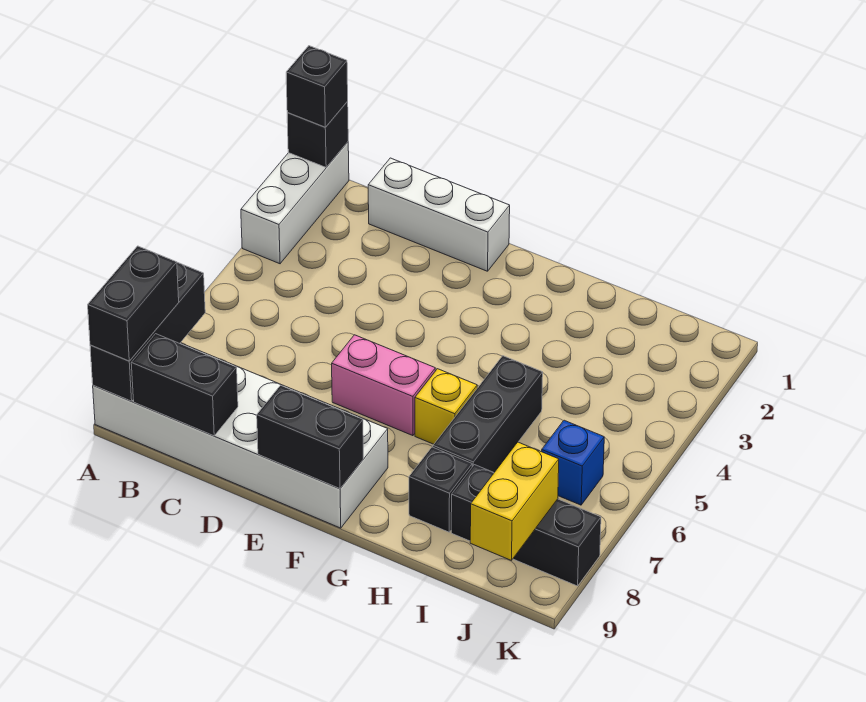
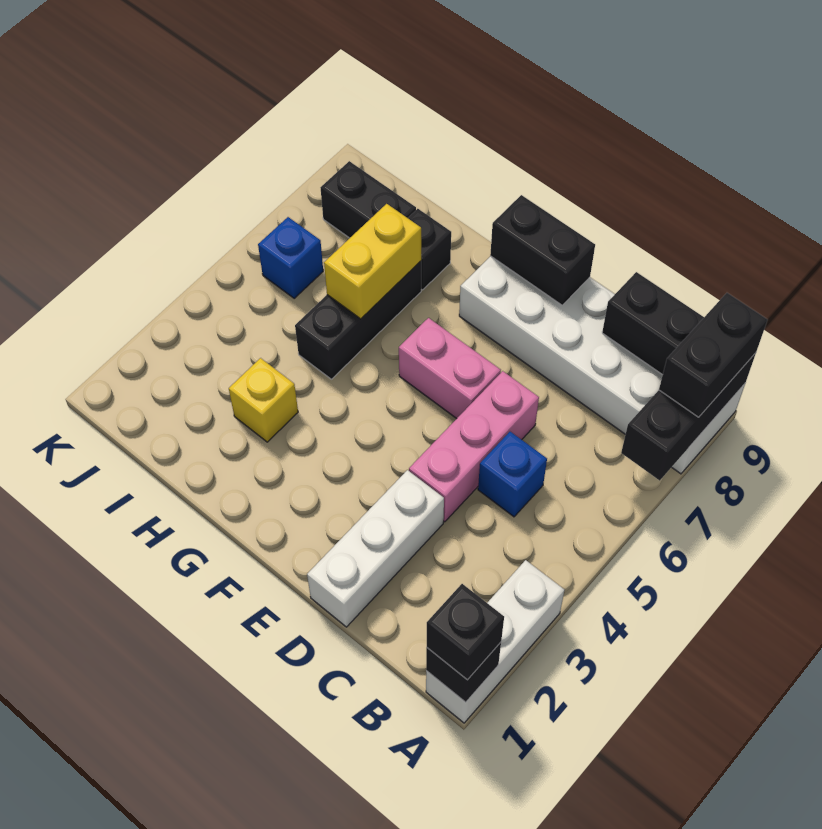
white 1x3 brick [368,158,510,271] -> white 1x3 brick turned to [307,470,444,627]
none -> blue 1x1 brick [478,432,547,517]
none -> pink 1x3 brick [409,371,539,522]
yellow 1x1 brick [415,369,477,444] -> yellow 1x1 brick moved to [229,358,298,442]
black 1x3 brick [451,465,601,586] -> black 1x2 brick [321,161,416,238]
yellow 1x2 brick [470,442,559,561] -> yellow 1x2 brick moved to [324,204,421,319]

